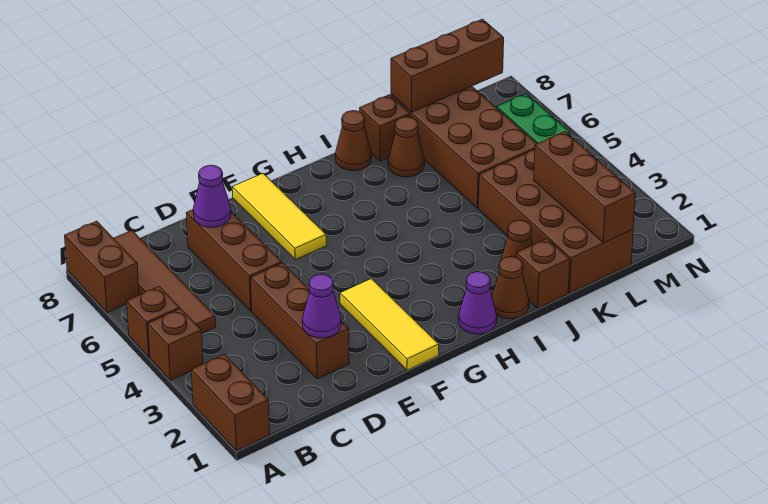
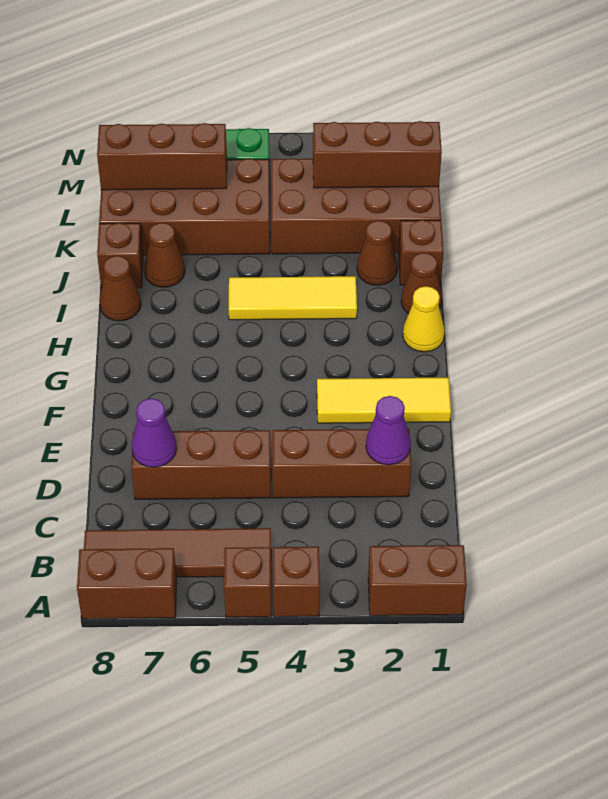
yellow 1x3 tile [232,173,326,260] -> yellow 1x3 tile moved to [229,276,357,320]
purple 1x1 cone [459,272,497,334] -> yellow 1x1 cone [403,286,445,352]
brown 1x3 brick [391,19,504,112] -> brown 1x3 brick turned to [97,123,227,190]

